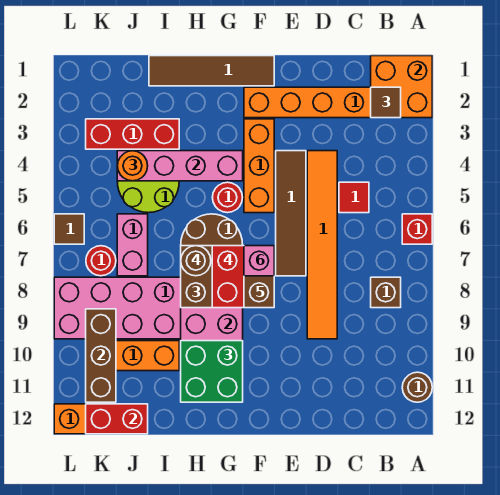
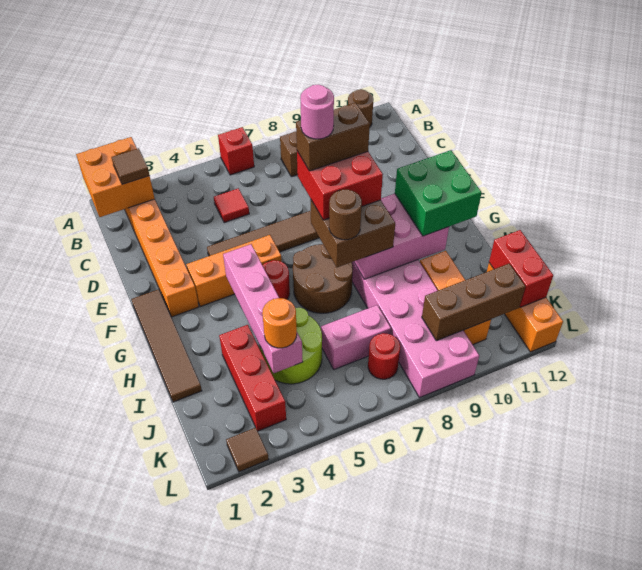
orange 1x6 tile [307,151,337,339] -> none
pink 1x1 brick [244,246,274,276] -> pink 1x1 round brick [301,85,334,139]
brown 1x1 tile [54,214,84,244] -> brown 1x1 tile moved to [226,427,269,472]

